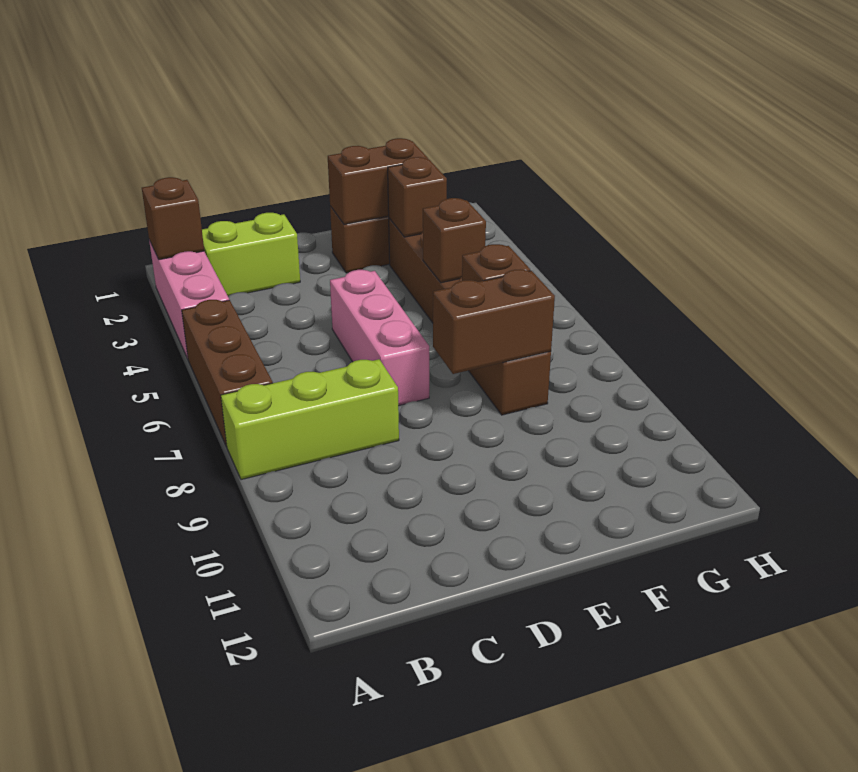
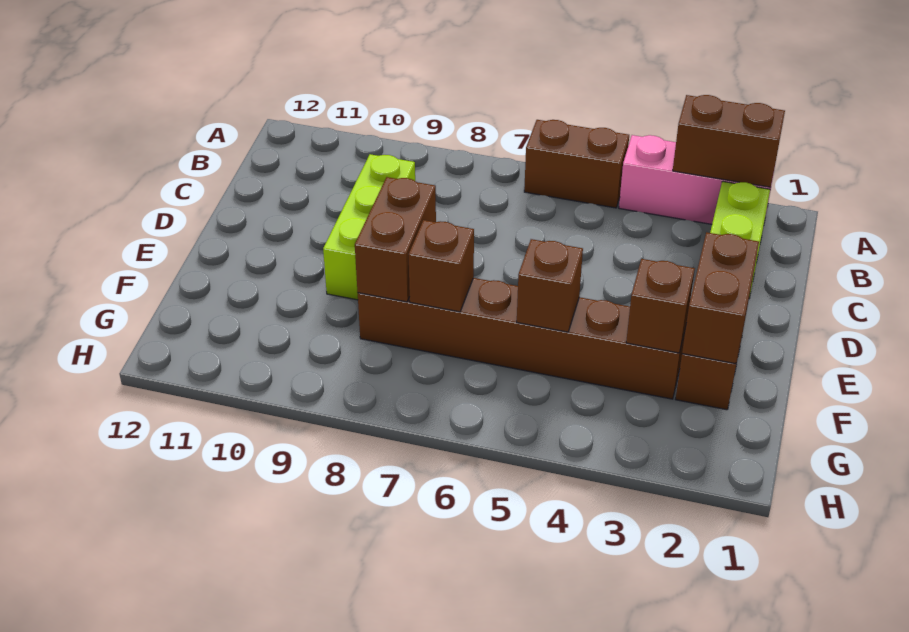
brown 1x1 brick [142,177,204,260] -> brown 1x2 brick [673,95,785,187]
brown 1x3 brick [182,300,273,446] -> brown 1x2 brick [524,120,629,208]
lime 1x3 brick [221,359,399,480] -> lime 1x3 brick moved to [323,154,415,300]
pink 1x3 brick [330,270,429,406] -> none

